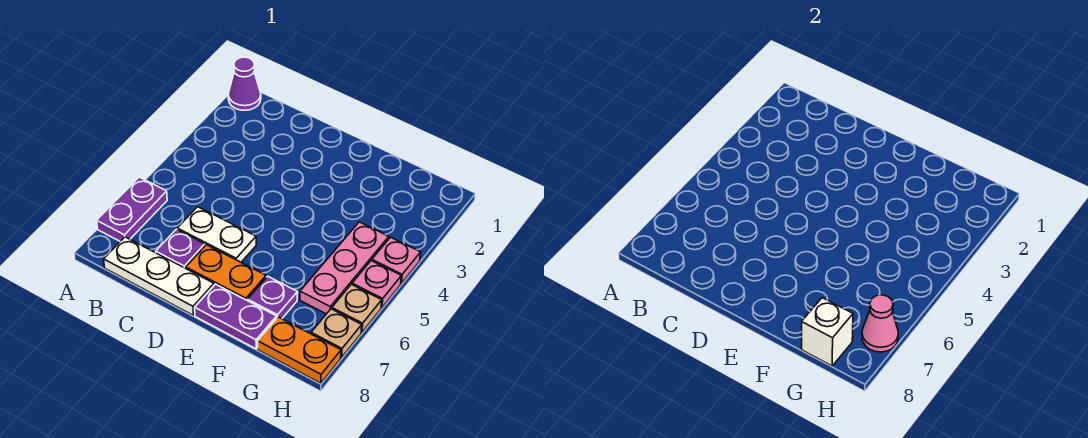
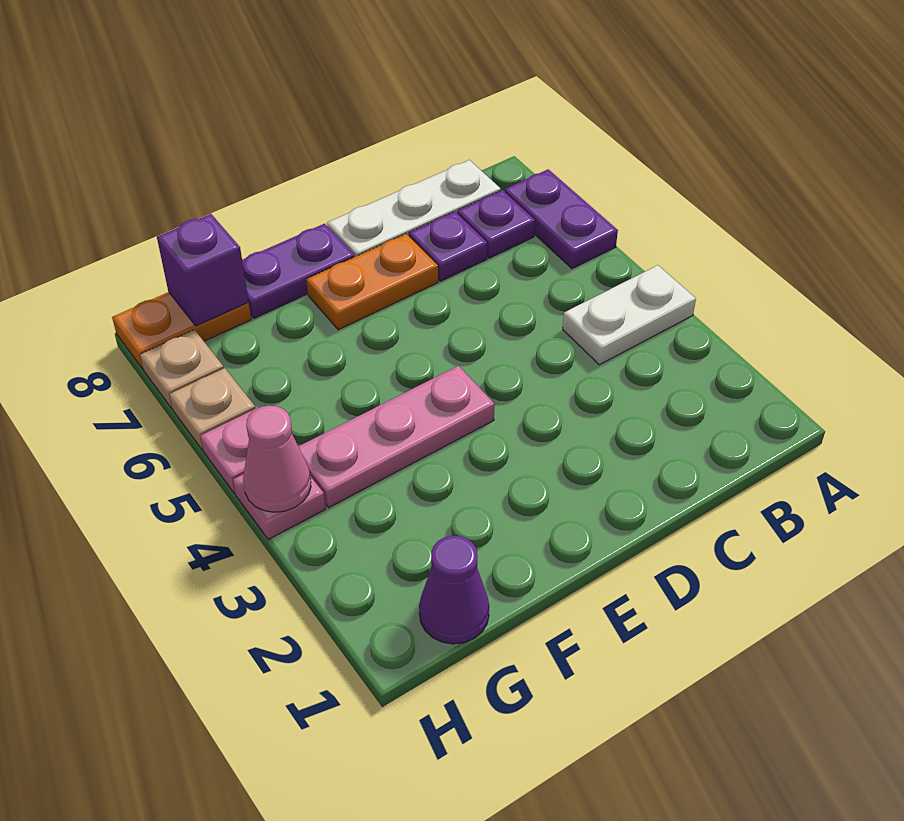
purple 1x1 cone [228,57,261,110] -> purple 1x1 cone moved to [419,536,489,644]
white 1x2 plate [177,207,256,262] -> white 1x2 plate moved to [563,265,696,365]
purple 1x1 plate [248,276,298,319] -> purple 1x1 plate moved to [457,190,535,258]
pink 1x3 plate [300,222,389,314] -> pink 1x3 plate turned to [298,366,495,508]
white 1x1 brick [802,298,853,366] -> purple 1x1 brick [157,214,248,326]
pink 1x1 cone [862,295,898,352] -> pink 1x1 cone moved to [243,405,311,512]

